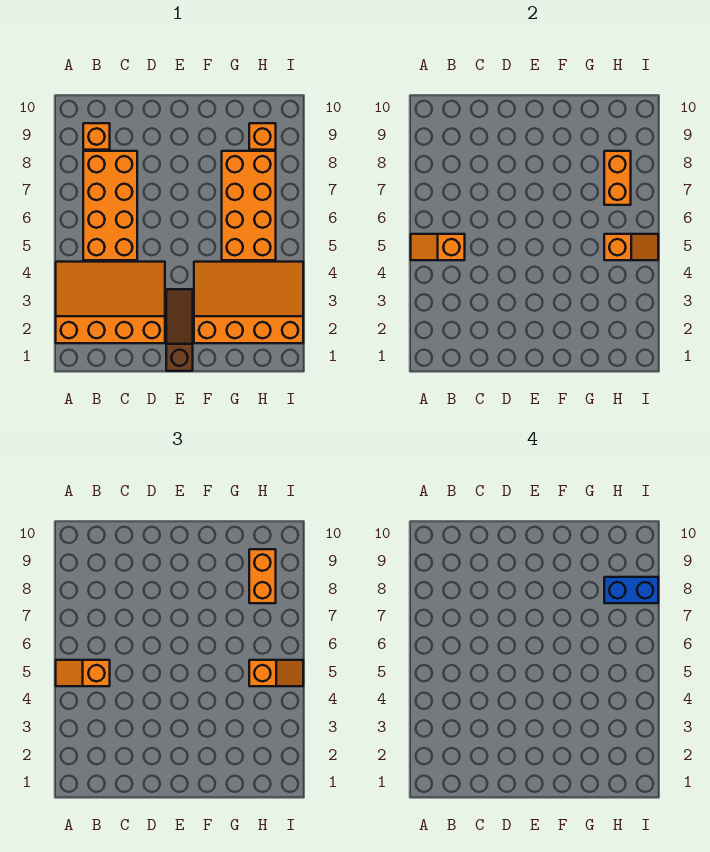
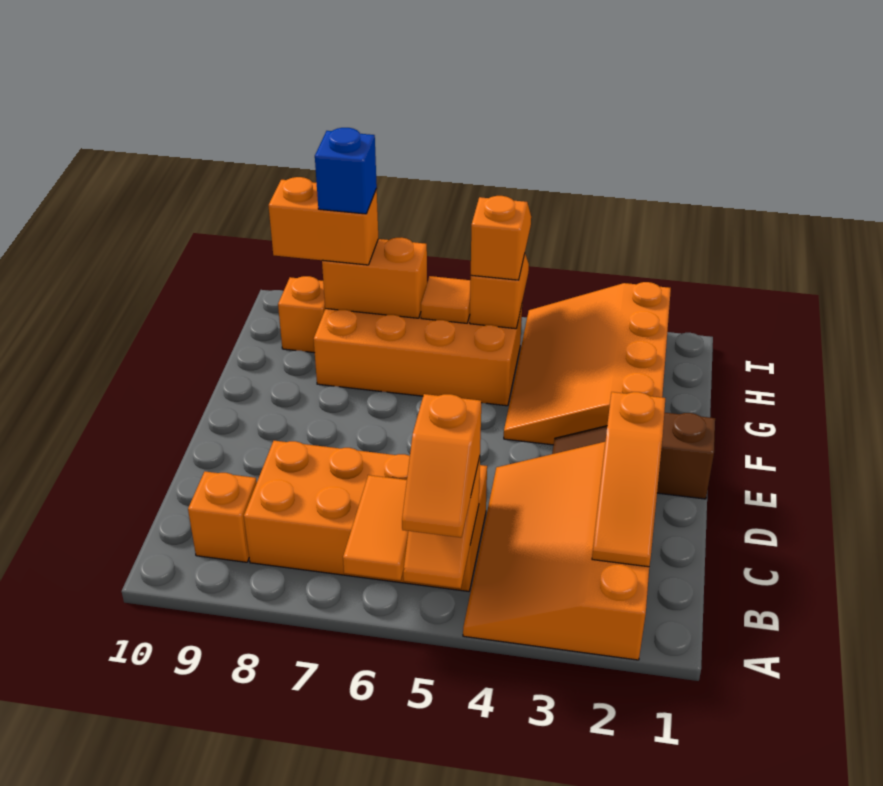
none -> orange 1x2 tile [343,475,408,580]
none -> orange 1x3 slope [592,392,665,567]
none -> orange 1x1 tile [421,276,470,323]
blue 1x2 brick [604,577,658,603] -> blue 1x1 brick [315,128,377,214]

